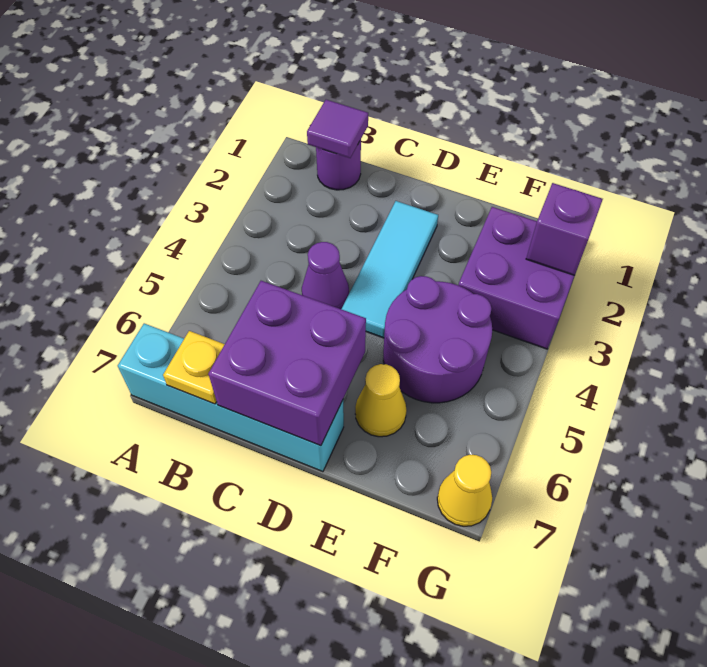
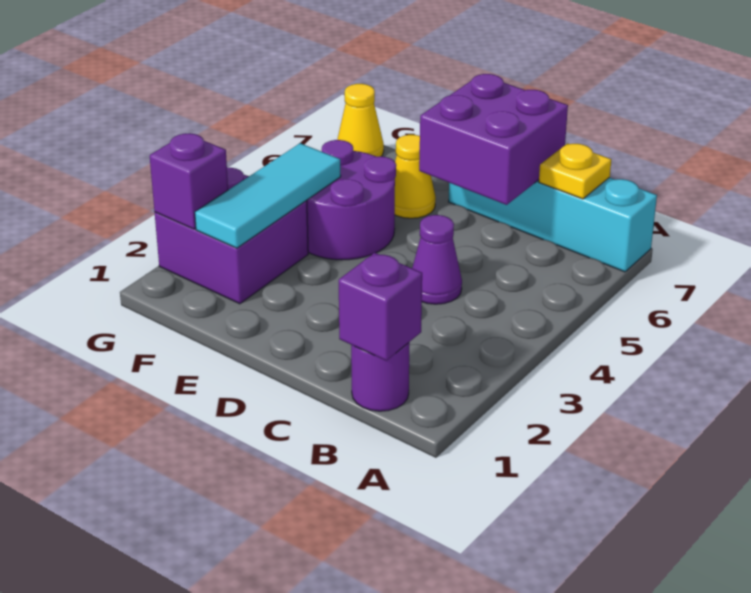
purple 1x1 tile [307,100,368,158] -> purple 1x1 brick [339,253,422,361]
cyan 1x3 tile [342,201,438,338] -> cyan 1x3 tile moved to [195,143,341,248]

